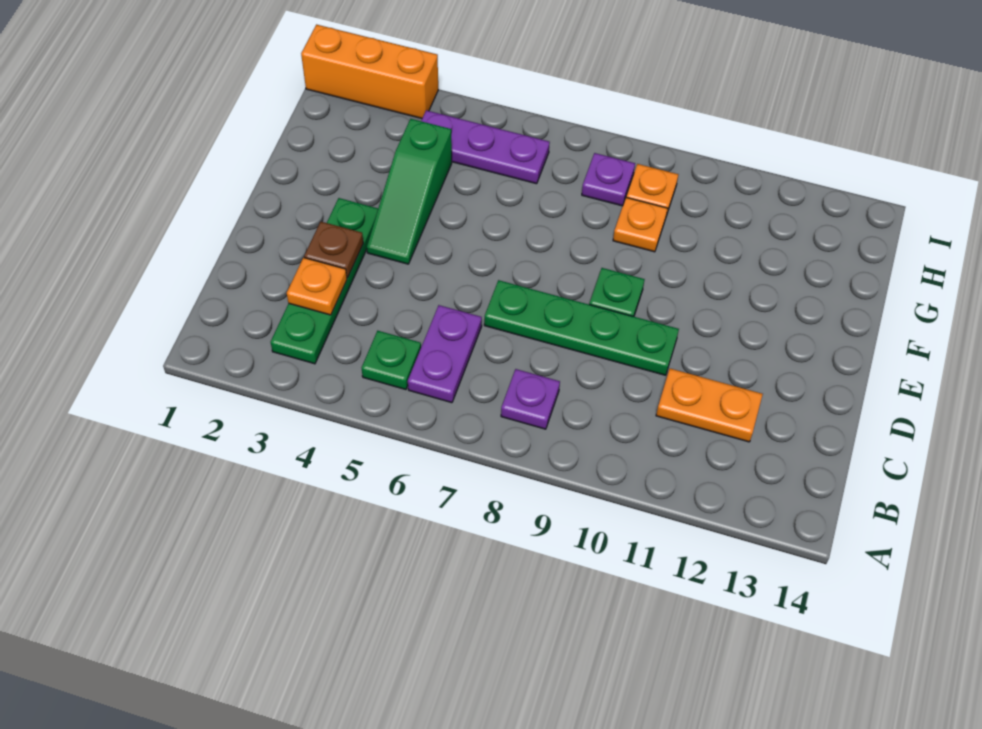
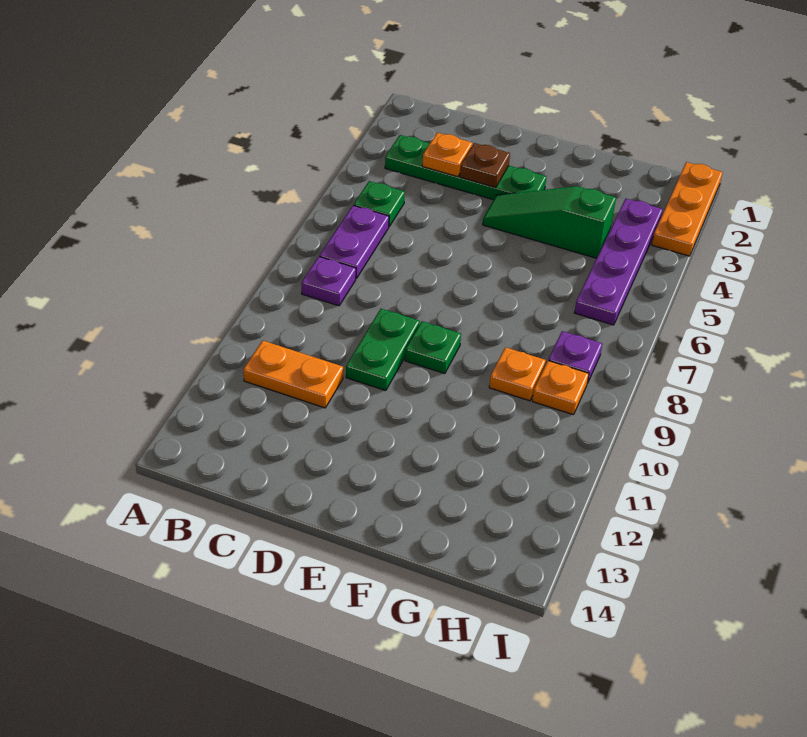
purple 1x2 plate [408,305,482,403] -> purple 1x2 plate turned to [319,205,389,279]
orange 1x2 plate [656,368,763,442] -> orange 1x2 plate turned to [243,341,343,408]
green 1x4 plate [484,280,679,375] -> green 1x2 plate [346,309,420,391]
purple 1x3 plate [421,110,550,184] -> purple 1x4 plate [574,199,663,325]
orange 1x3 brick [301,25,438,119] -> orange 1x3 plate [652,162,723,256]

